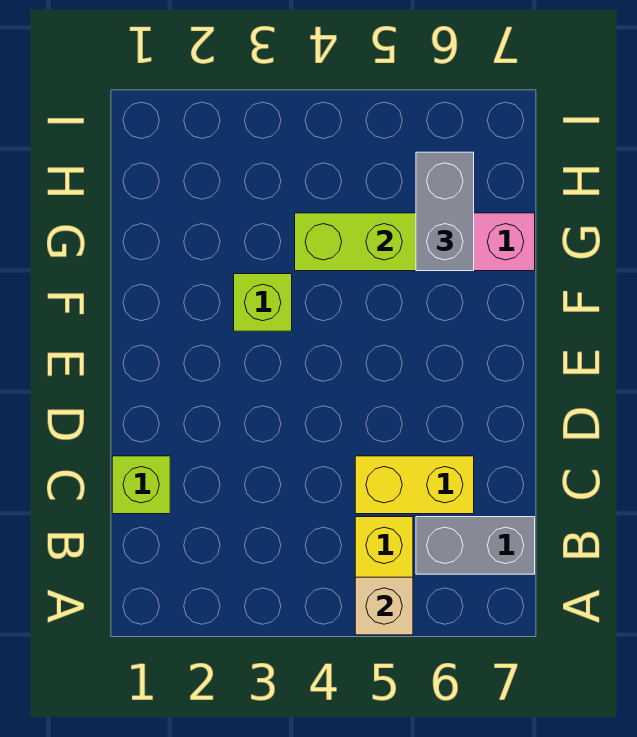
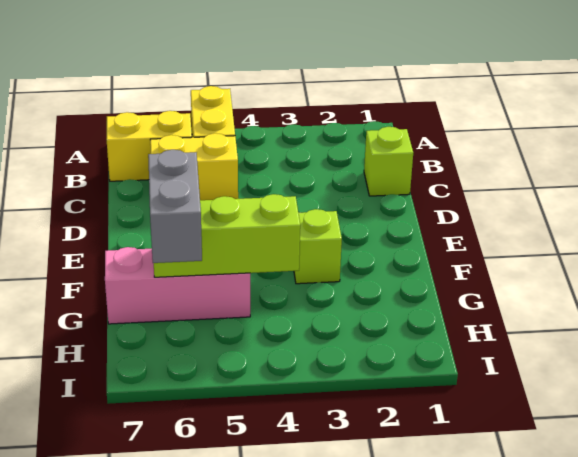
tan 1x1 brick [355,577,413,635] -> none
grey 1x2 brick [416,517,535,574] -> yellow 1x2 brick [106,111,192,181]

